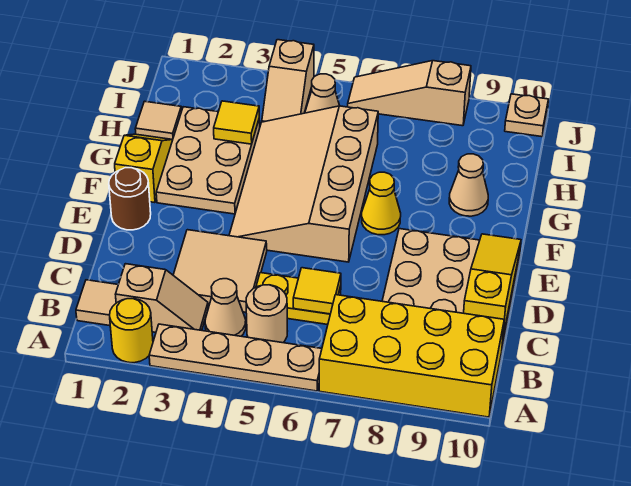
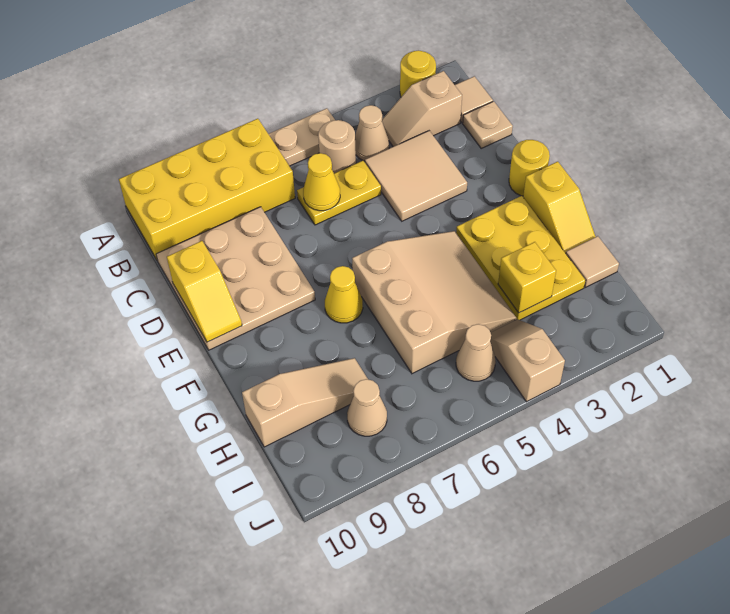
tan 1x4 plate [149,324,322,391] -> tan 1x2 plate [269,108,335,166]
yellow 1x1 tile [293,268,341,314] -> yellow 1x1 cone [303,153,340,211]
yellow 1x3 slope [464,234,521,336] -> yellow 1x2 slope [167,241,242,342]
brown 1x1 round brick [109,168,151,230] -> yellow 1x1 round brick [509,140,550,196]
tan 3x4 slope [229,106,378,262] -> tan 3x3 slope [352,231,516,374]
tan 2x3 plate [156,107,260,214] -> yellow 2x3 plate [456,196,585,320]
tan 1x1 cone [449,154,488,216] -> tan 1x1 cone moved to [347,379,387,436]
yellow 1x1 tile [214,101,259,144] -> yellow 1x1 brick [498,242,556,313]
tan 1x3 slope [348,61,471,126] -> tan 1x3 slope moved to [242,358,368,447]
tan 1x1 plate [505,94,548,137] -> tan 1x1 plate moved to [463,101,513,148]

